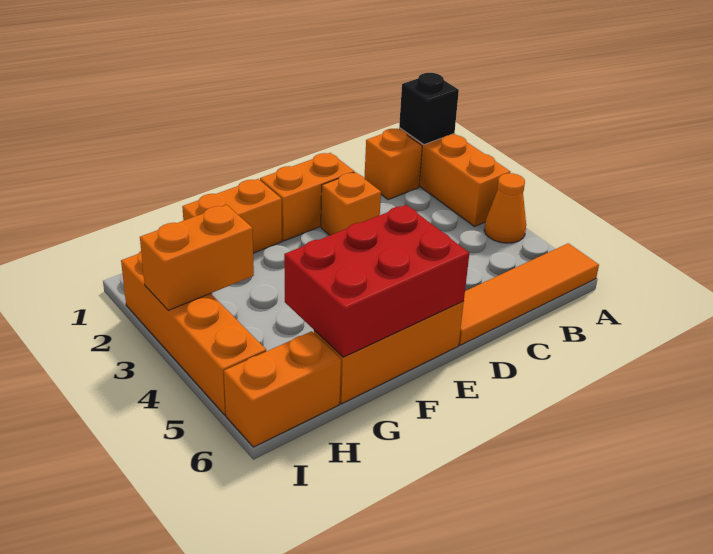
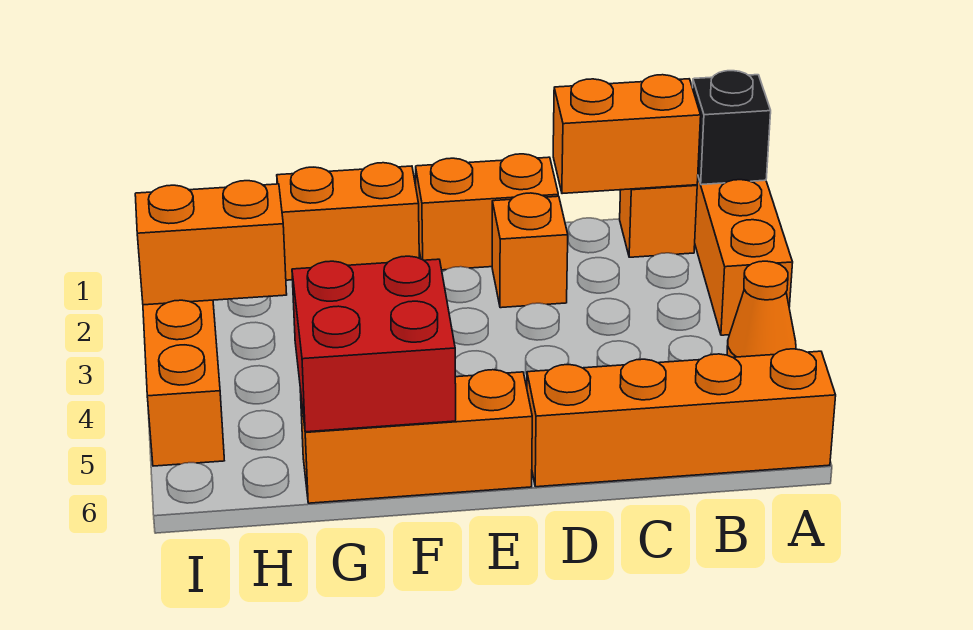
orange 1x4 tile [459,243,599,345] -> orange 1x4 brick [527,349,836,487]
red 2x3 brick [284,205,469,357] -> red 2x2 brick [292,256,456,432]
orange 1x2 brick [224,331,341,447] -> orange 1x2 brick moved to [553,75,701,194]

